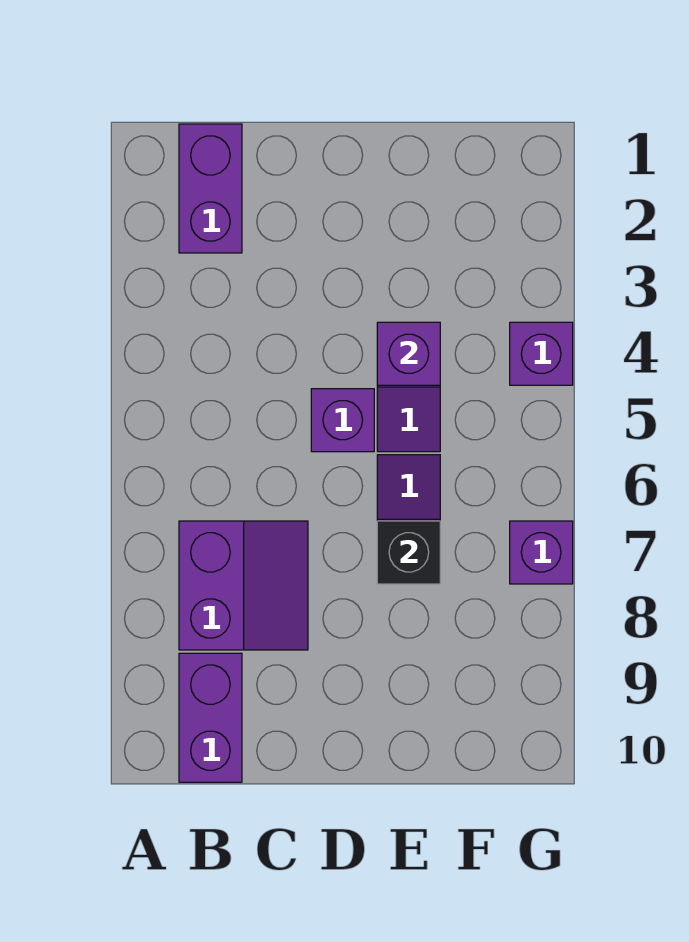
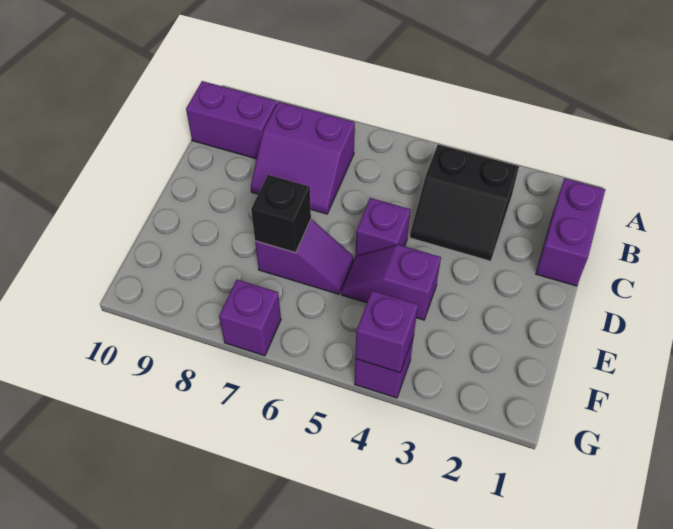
purple 1x2 brick [179,124,242,253] -> purple 1x2 brick turned to [536,178,605,286]
none -> black 2x2 slope [410,144,519,261]
purple 1x1 brick [377,322,440,385] -> purple 1x1 brick moved to [355,291,418,373]

